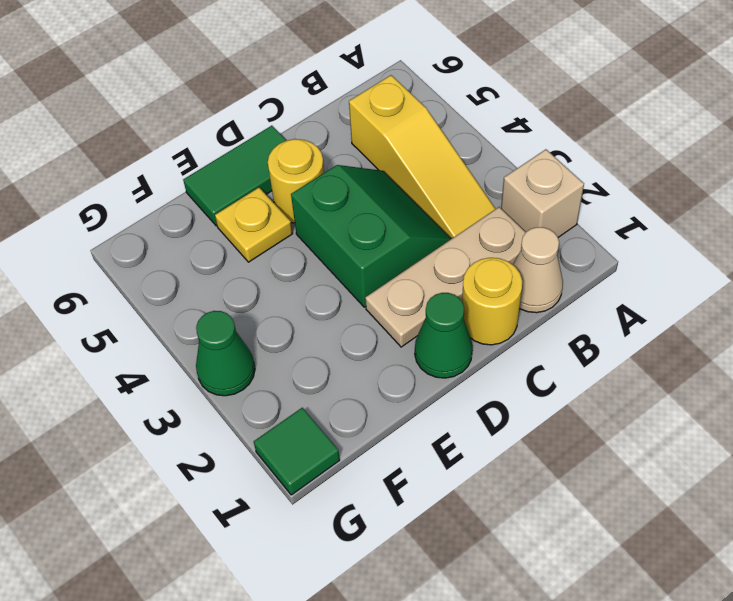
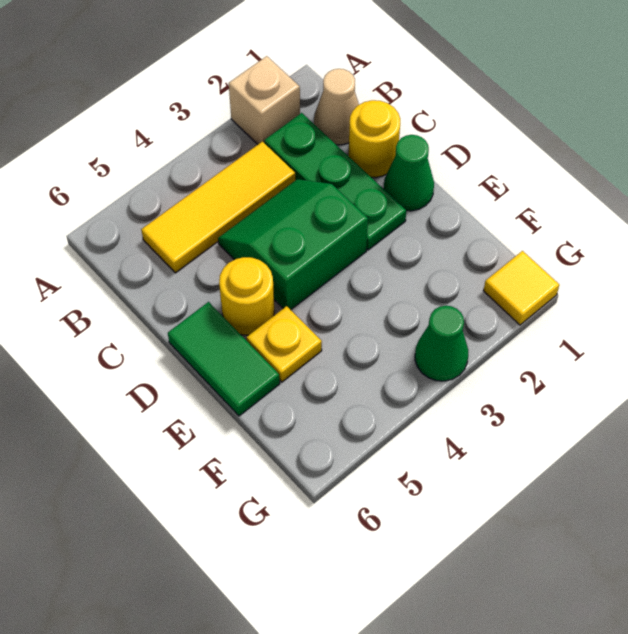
tan 1x3 plate [365,207,526,347] -> green 1x3 plate [264,113,406,250]
yellow 1x3 slope [349,75,495,239] -> yellow 1x3 tile [141,141,295,273]
green 1x1 tile [254,408,340,495] -> yellow 1x1 tile [483,251,559,325]

